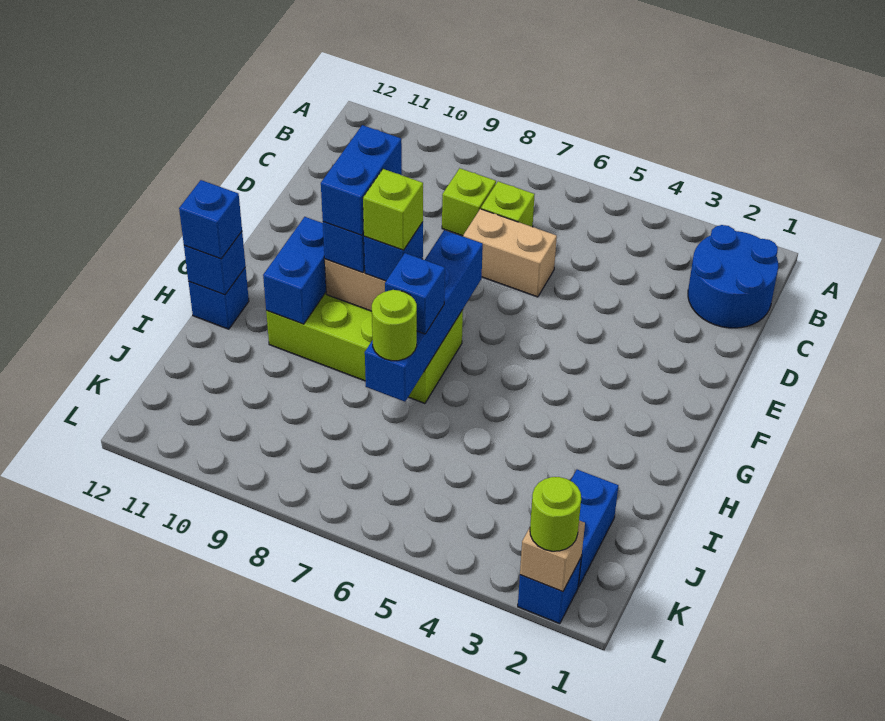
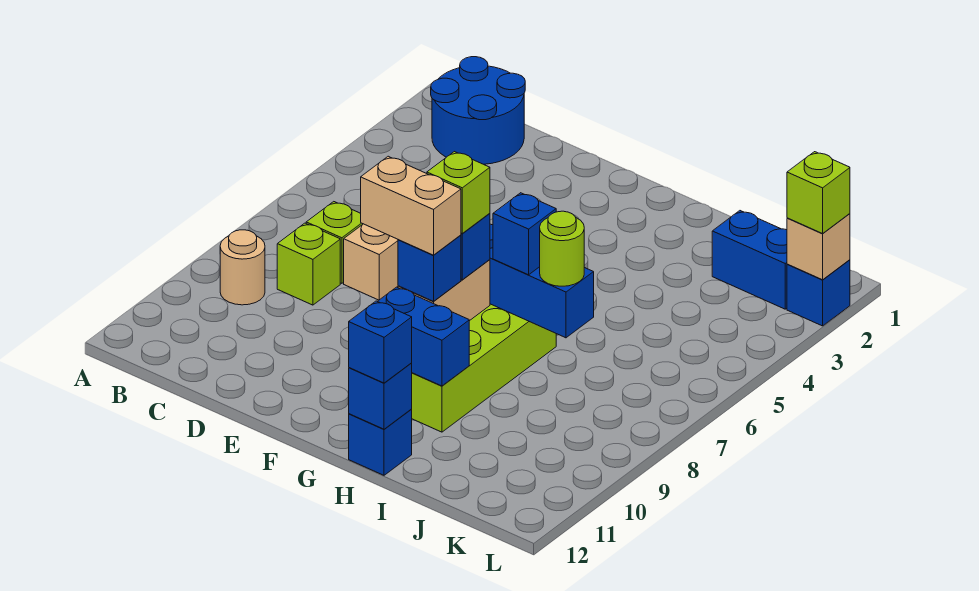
none -> tan 1x1 round brick [220,230,265,305]
blue 1x2 brick [321,125,402,235] -> tan 1x2 brick [361,156,461,255]
lime 1x1 round brick [530,477,581,551] -> lime 1x1 brick [787,152,850,234]

